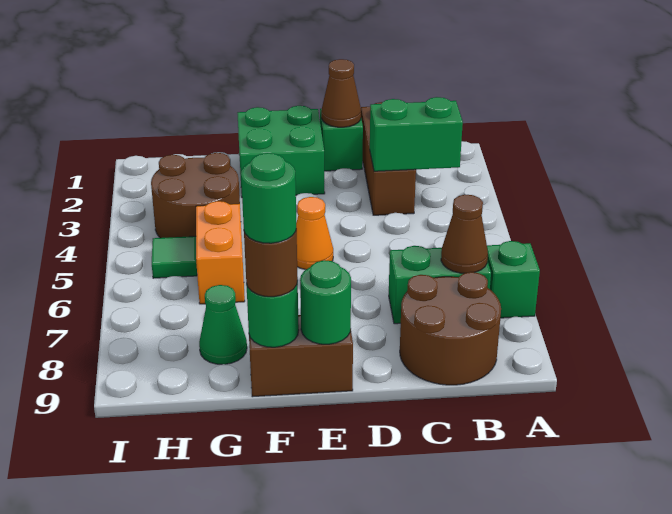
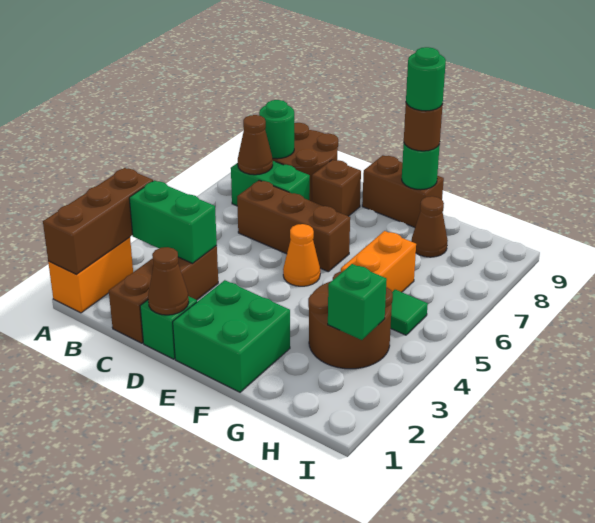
none -> orange 1x2 brick [48,237,133,313]
none -> brown 1x3 brick [43,168,153,275]
green 1x1 brick [487,241,540,318] -> green 1x1 brick moved to [328,264,387,340]
none -> brown 1x3 brick [237,180,350,272]
none -> brown 1x1 brick [312,160,361,216]
green 1x1 round brick [300,260,351,344] -> green 1x1 round brick moved to [259,100,294,159]
green 1x1 cone [199,285,247,364] -> brown 1x1 cone [411,196,448,257]

